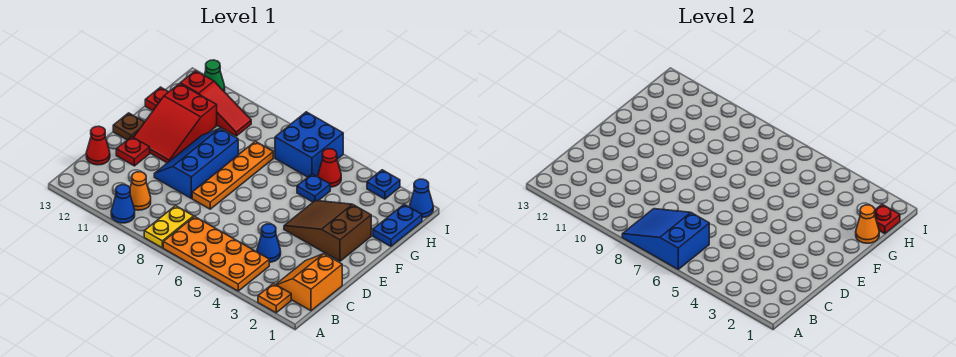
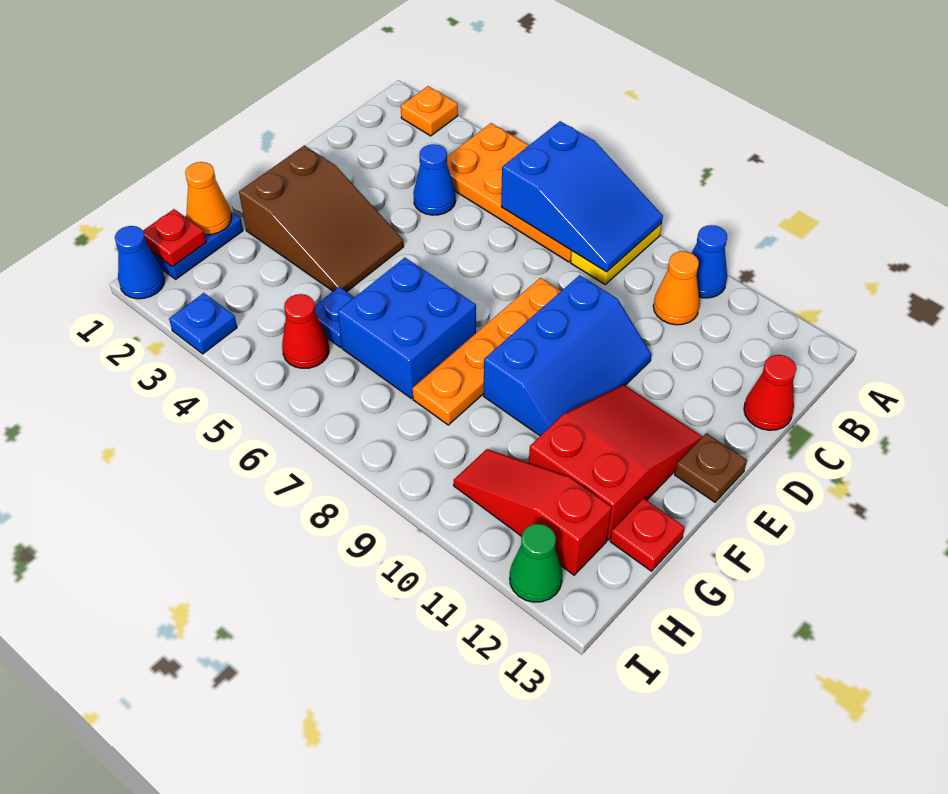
orange 2x2 slope [276,254,342,311] -> none
red 1x1 plate [116,137,150,166] -> none
blue 2x2 brick [275,112,343,177] -> blue 2x2 brick moved to [338,258,476,398]

